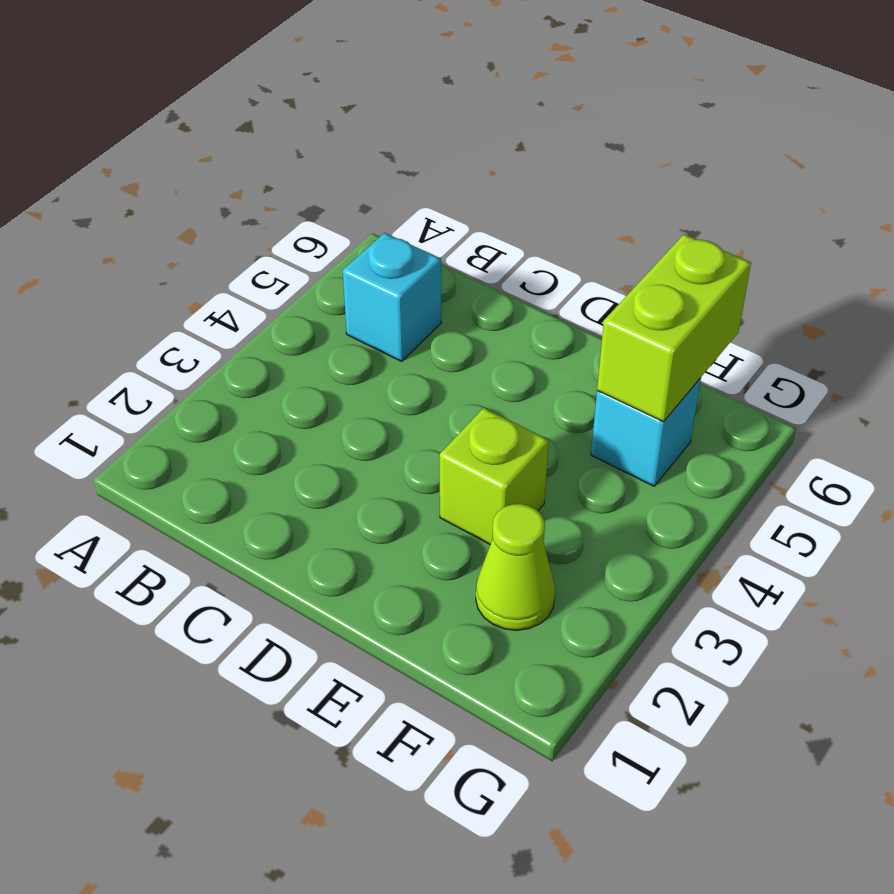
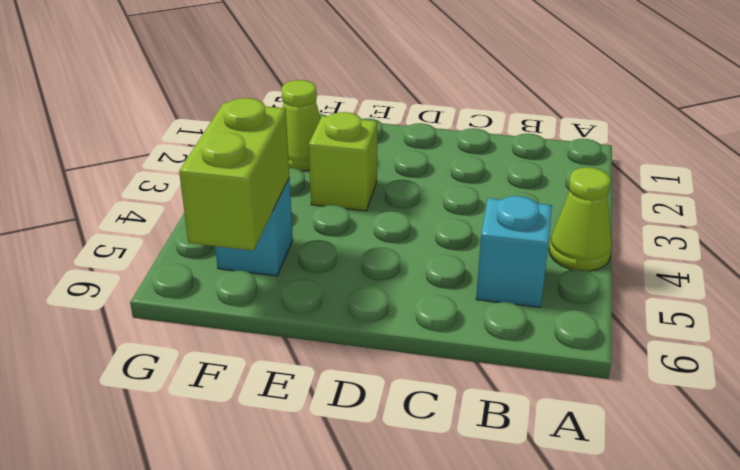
none -> lime 1x1 cone [549,167,612,271]

